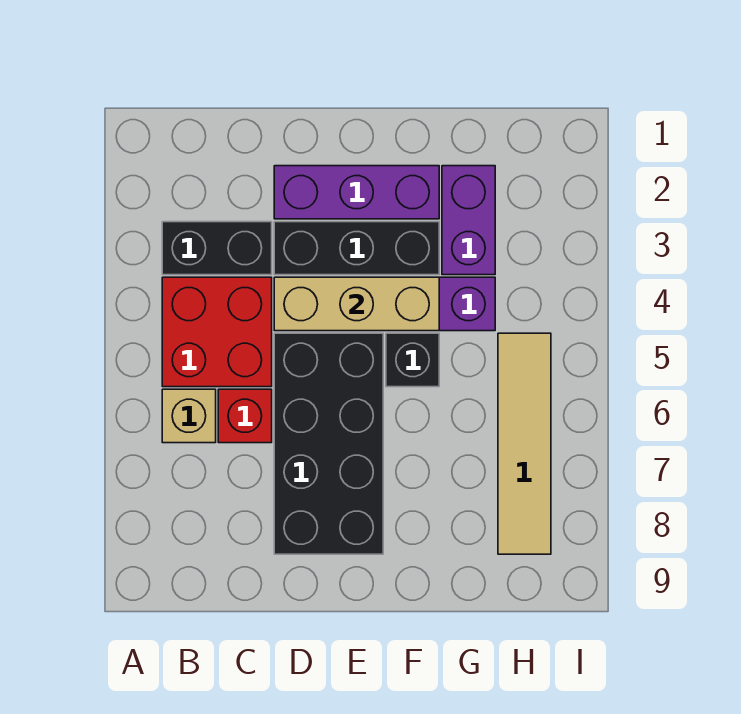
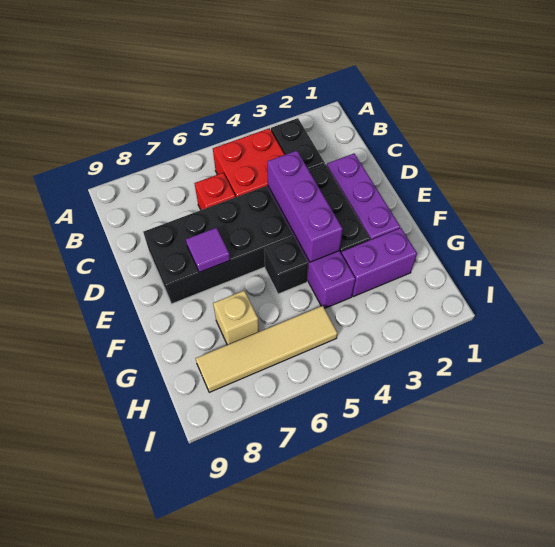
tan 1x1 brick [162,389,216,443] -> tan 1x1 brick moved to [213,290,259,345]
tan 1x3 brick [274,277,439,331] -> purple 1x3 brick [267,151,343,262]
none -> purple 1x1 tile [186,228,230,272]

